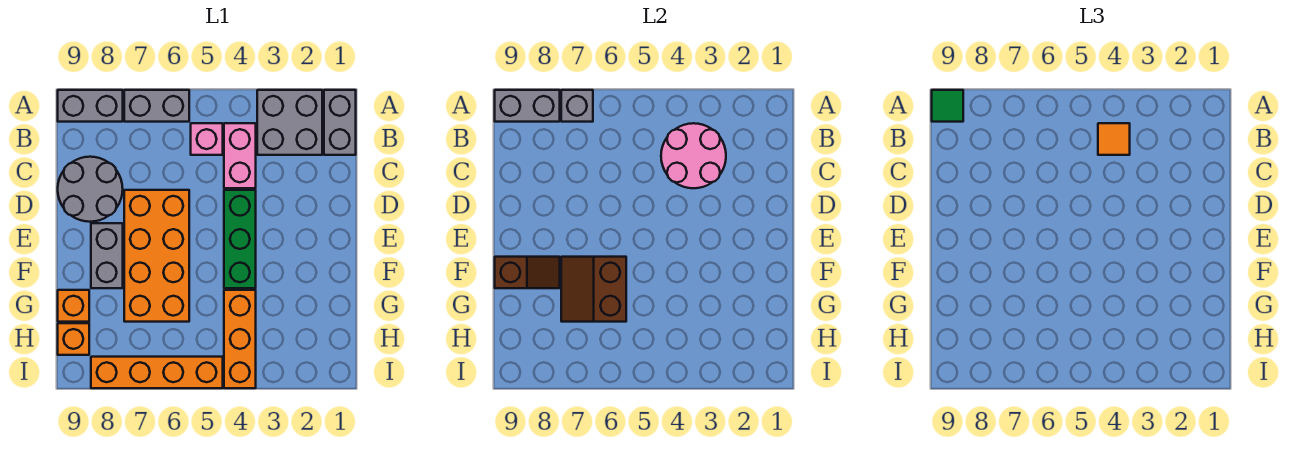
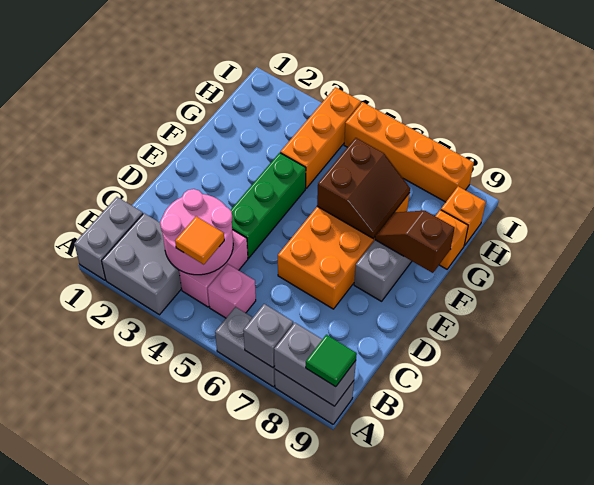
grey 2x2 round brick [58,157,123,222] -> none

